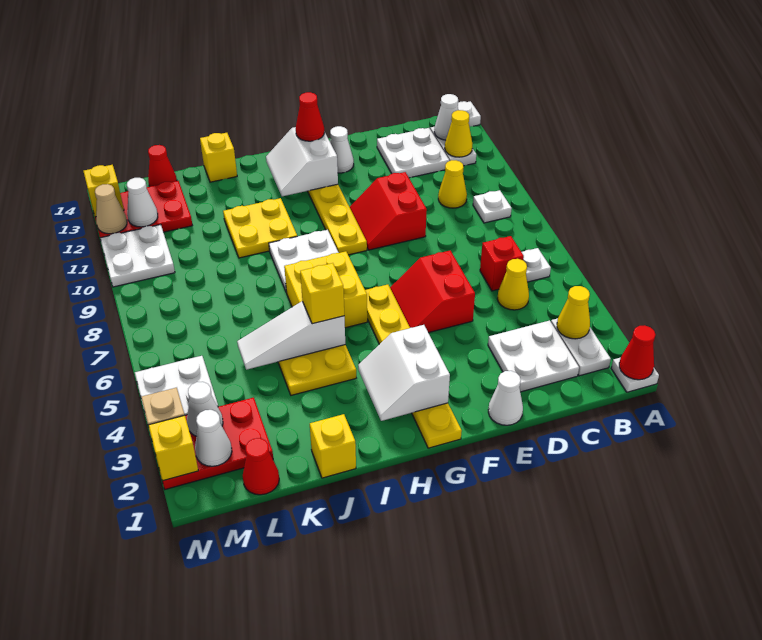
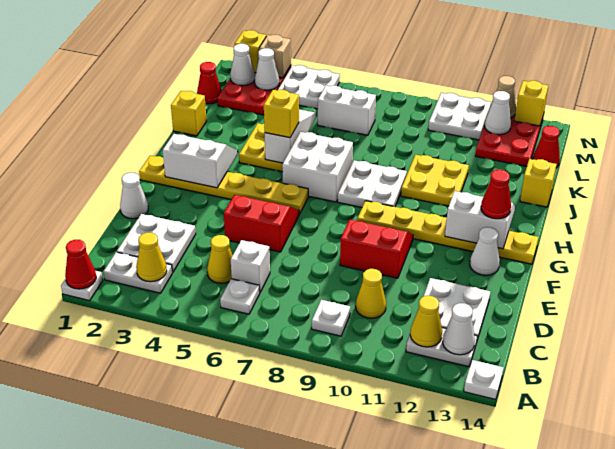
red 1x1 brick [480,236,524,291] -> white 1x1 brick [231,240,270,292]
yellow 2x2 brick [284,251,367,328] -> white 2x2 brick [282,132,353,202]
none -> white 1x2 brick [318,85,376,135]

